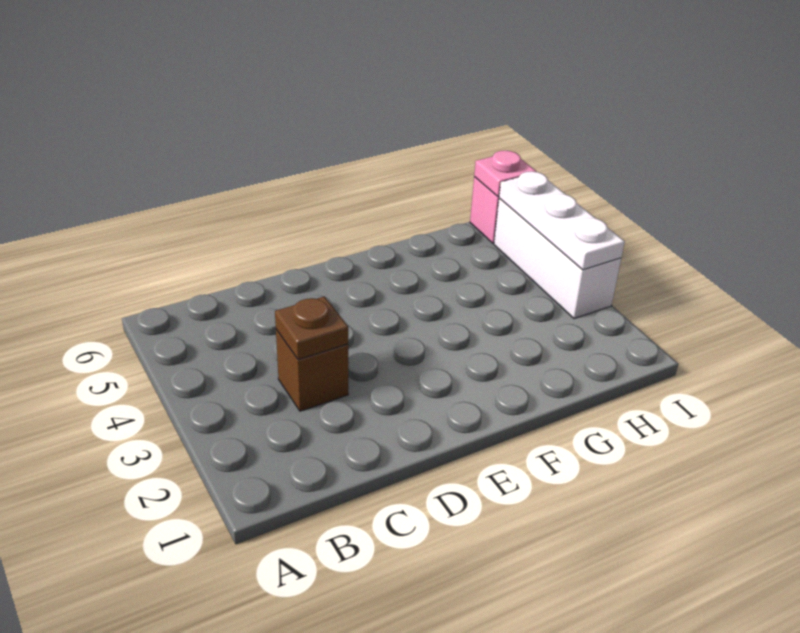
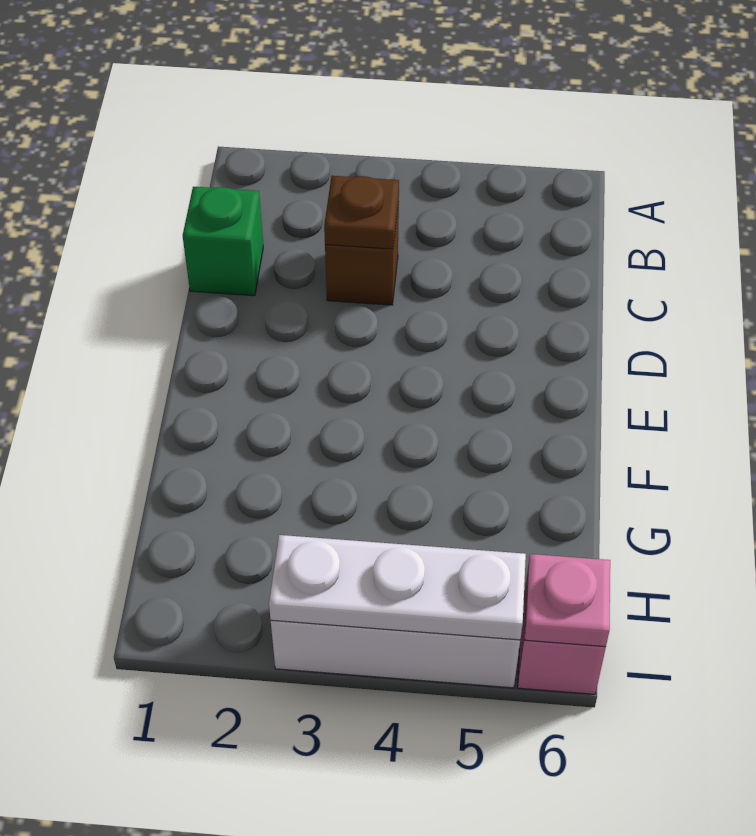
none -> green 1x1 brick [183,187,263,296]

